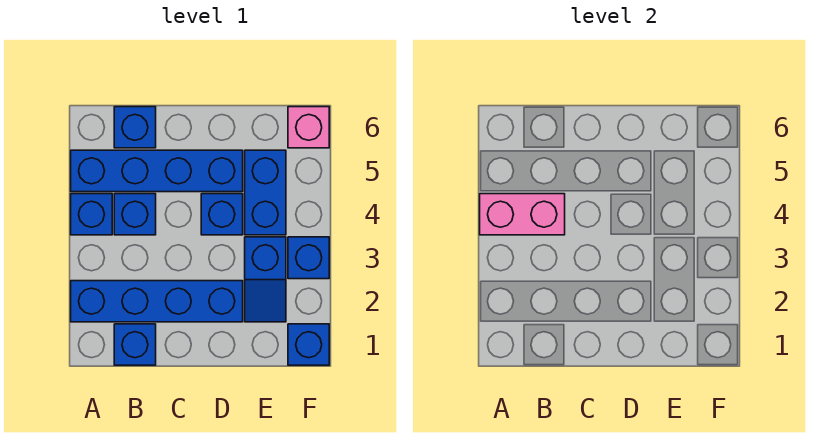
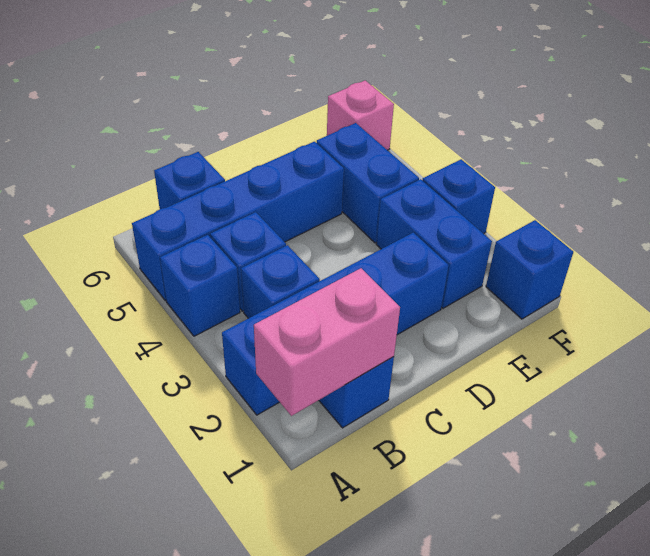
pink 1x2 brick [480,194,565,235] -> pink 1x2 brick moved to [254,268,400,416]
blue 1x1 brick [201,194,243,235] -> blue 1x1 brick moved to [241,245,320,318]
blue 1x2 slope [245,237,286,322] -> blue 1x2 brick [376,179,492,308]

